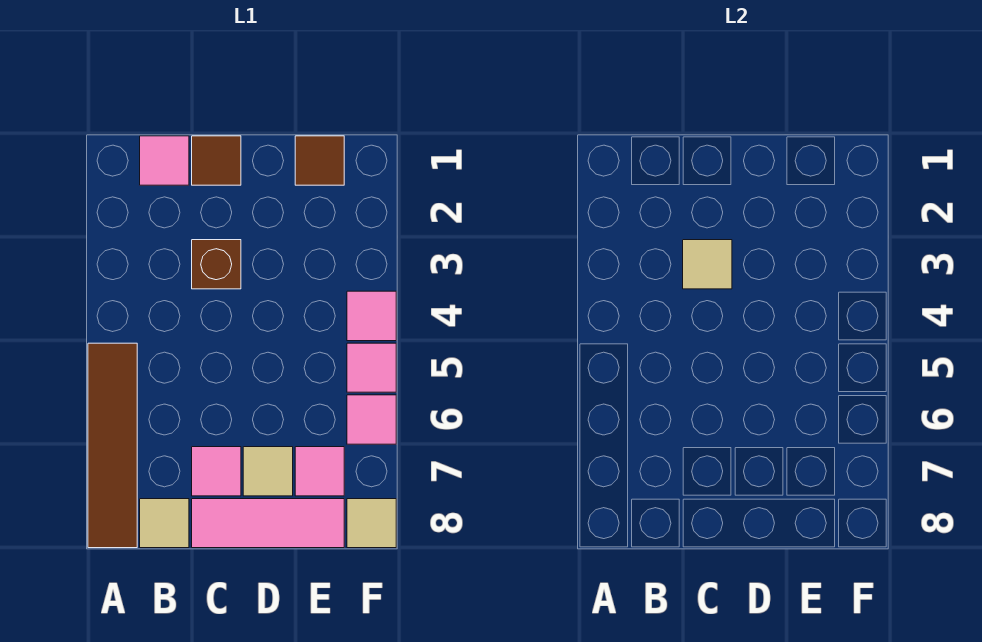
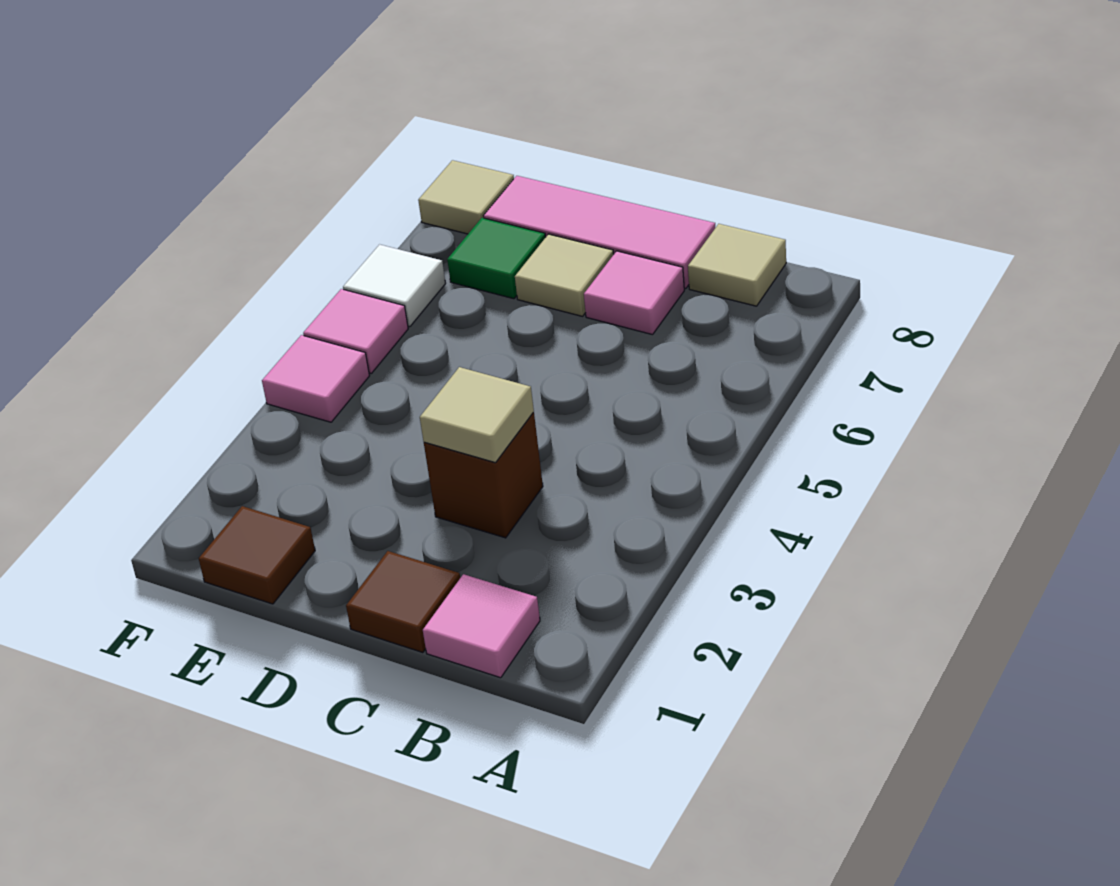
brown 1x4 tile [88,343,137,548] -> none
pink 1x1 tile [295,447,344,496] -> green 1x1 tile [447,218,546,299]
pink 1x1 tile [347,395,396,444] -> white 1x1 tile [343,244,446,327]

